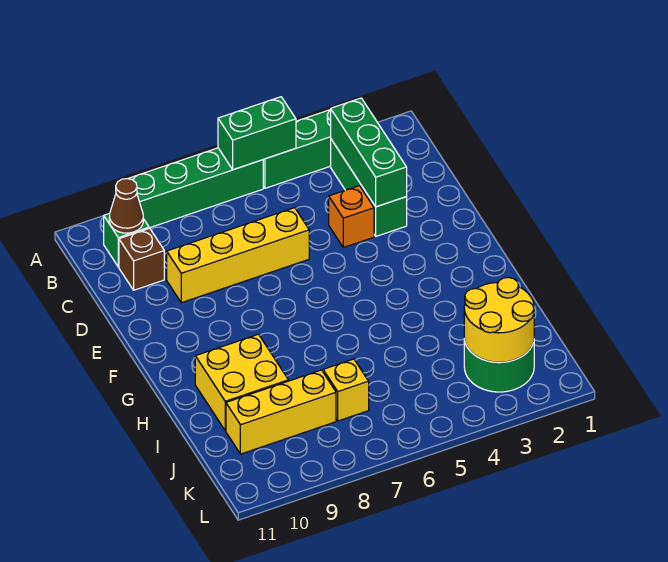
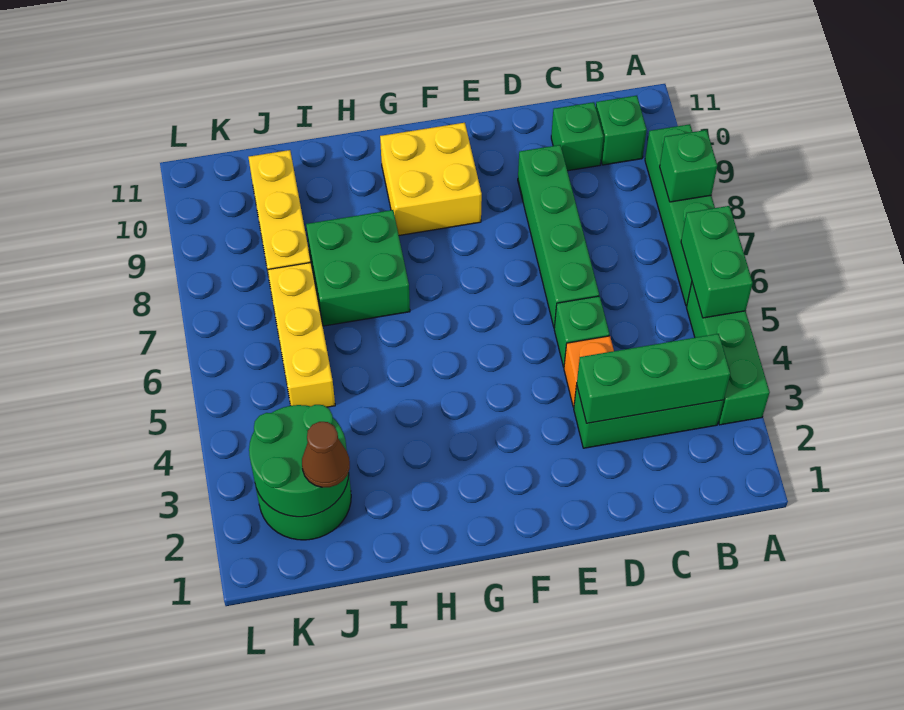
none -> green 1x1 brick [660,130,717,202]
brown 1x1 cone [109,179,143,233] -> brown 1x1 cone moved to [302,422,350,487]
brown 1x1 brick [119,228,164,290] -> green 1x1 brick [551,102,603,171]
none -> green 1x1 brick [554,296,610,367]
yellow 1x4 brick [167,208,309,303] -> green 1x4 brick [518,145,599,328]
none -> green 2x2 brick [306,210,410,326]
yellow 2x2 brick [195,334,288,431] -> yellow 2x2 brick moved to [380,123,482,235]
yellow 2x2 round brick [464,277,534,362] -> green 2x2 round brick [249,405,349,517]
yellow 1x1 brick [323,359,369,421] -> yellow 1x3 brick [268,263,335,407]

